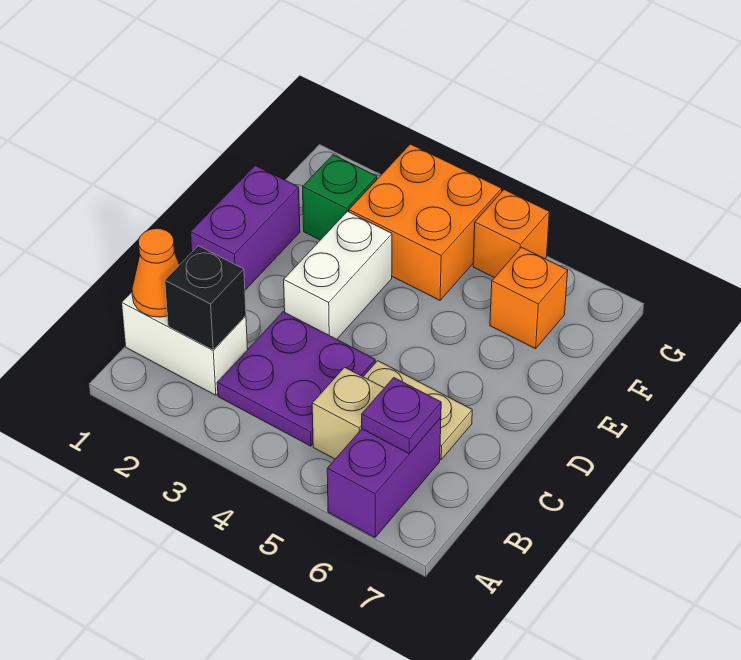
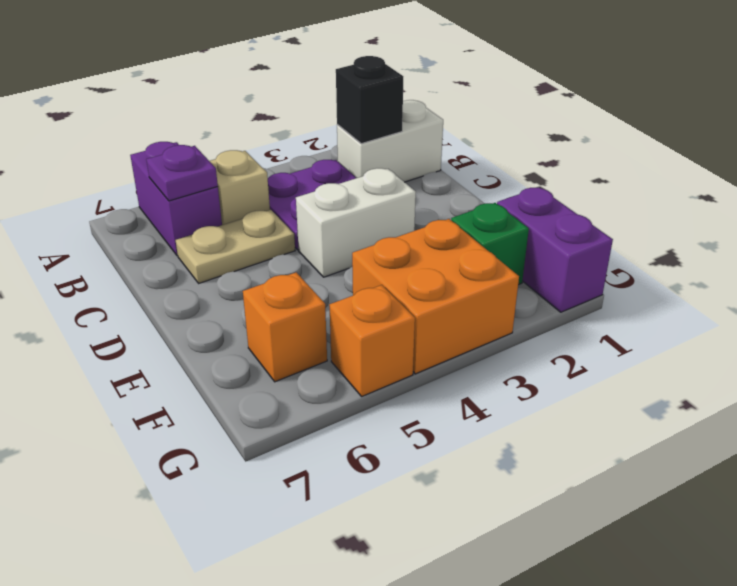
orange 1x1 cone [132,229,179,317] -> none
purple 1x2 brick [191,165,300,290] -> purple 1x2 brick moved to [497,187,613,312]
white 1x2 brick [284,211,392,339] -> white 1x2 brick turned to [296,168,416,277]

